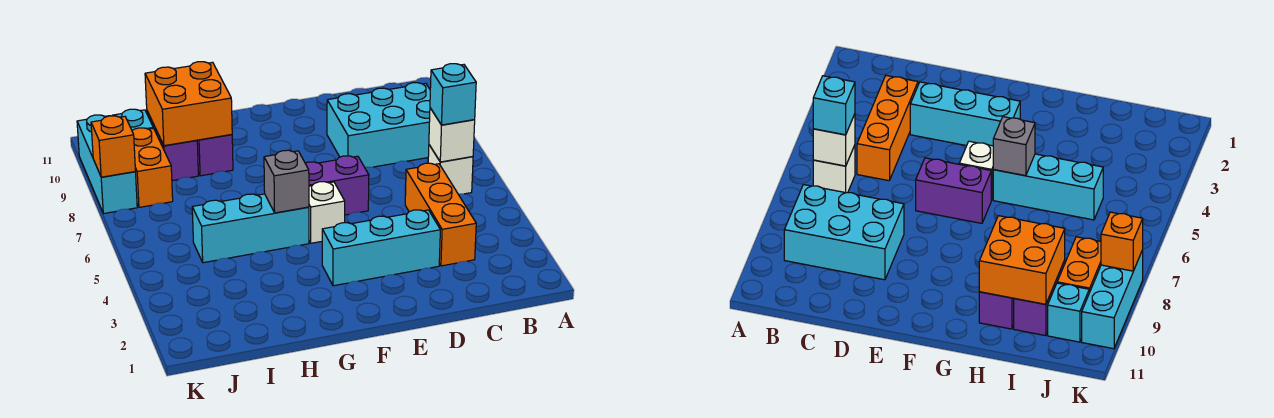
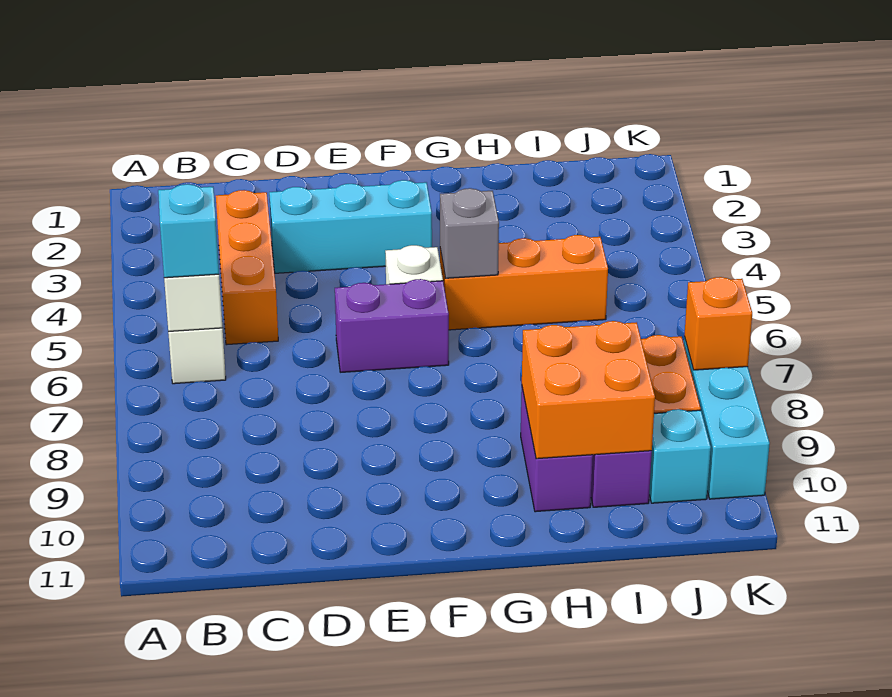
cyan 2x3 brick [327,83,430,167] -> none
cyan 1x3 brick [192,194,309,263] -> orange 1x3 brick [440,235,608,330]

